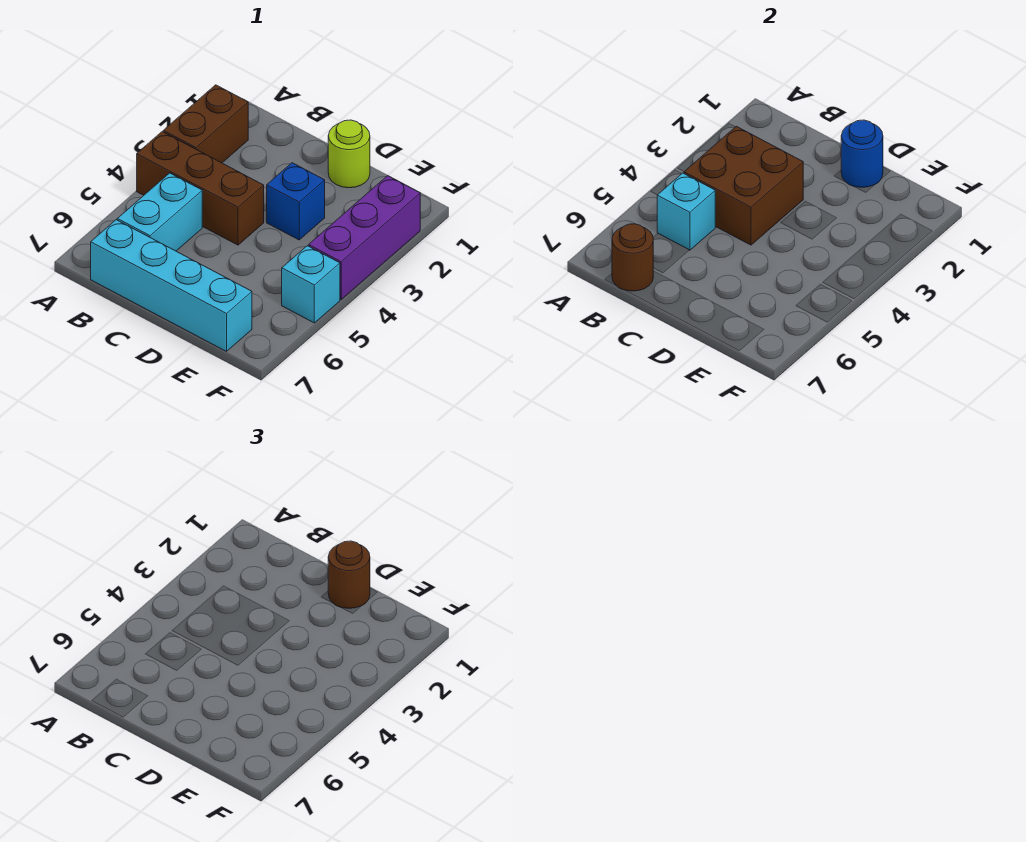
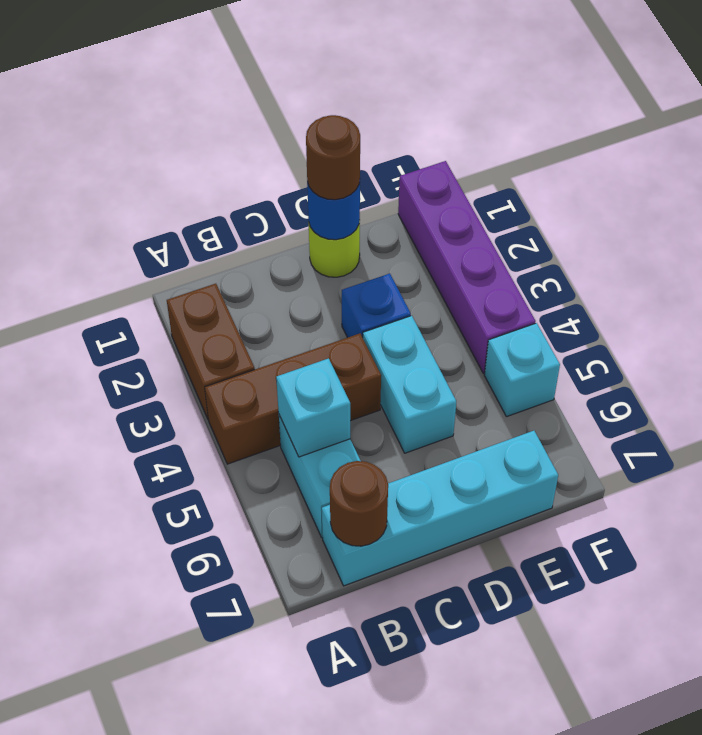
brown 2x2 brick [684,126,803,245] -> none
none -> cyan 1x2 brick [363,316,456,453]
purple 1x3 brick [309,176,420,299] -> purple 1x4 brick [398,161,536,373]

